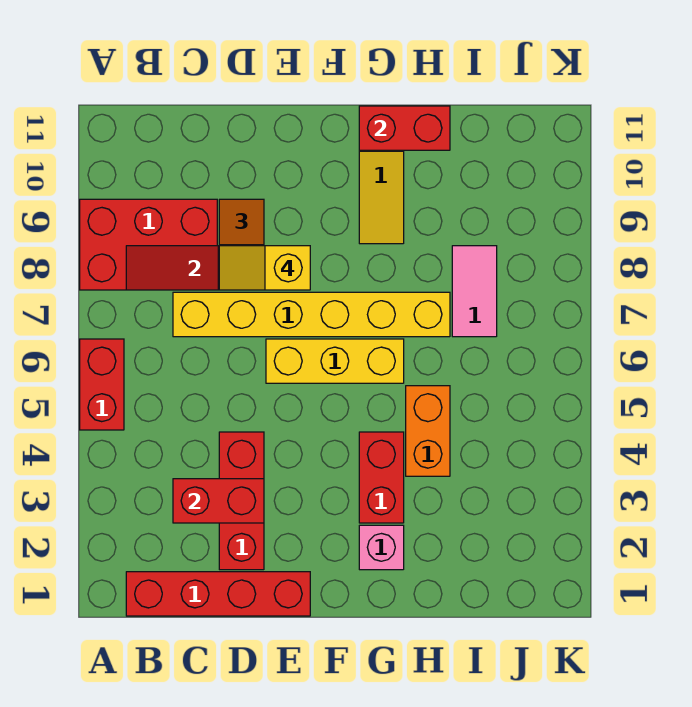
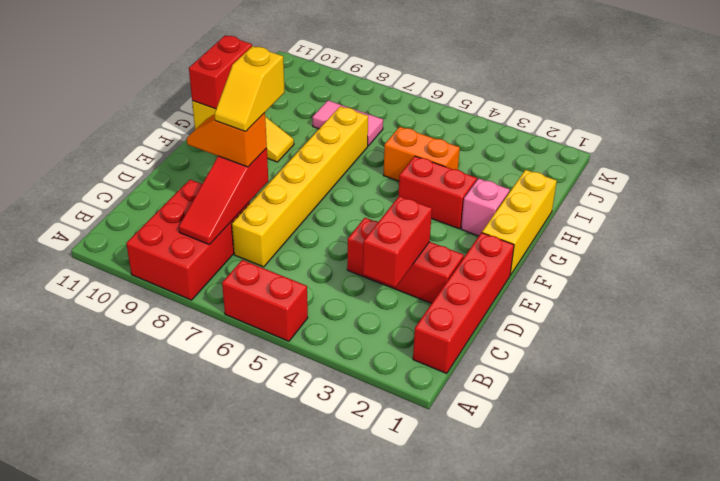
yellow 1x3 brick [266,339,404,383] -> yellow 1x3 brick moved to [482,170,557,275]

